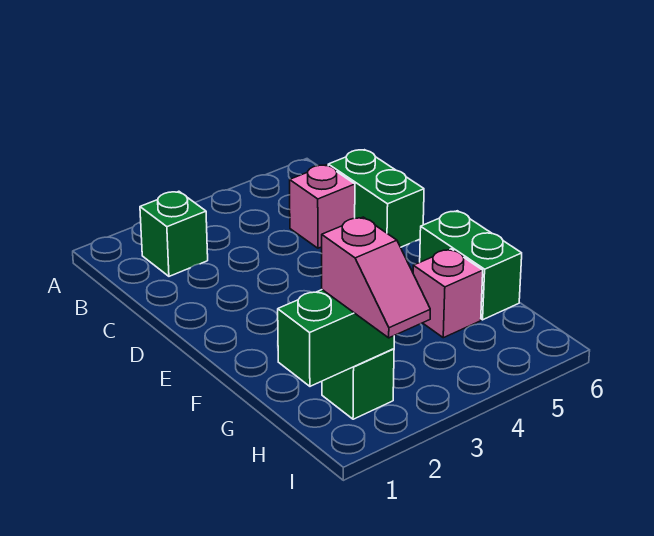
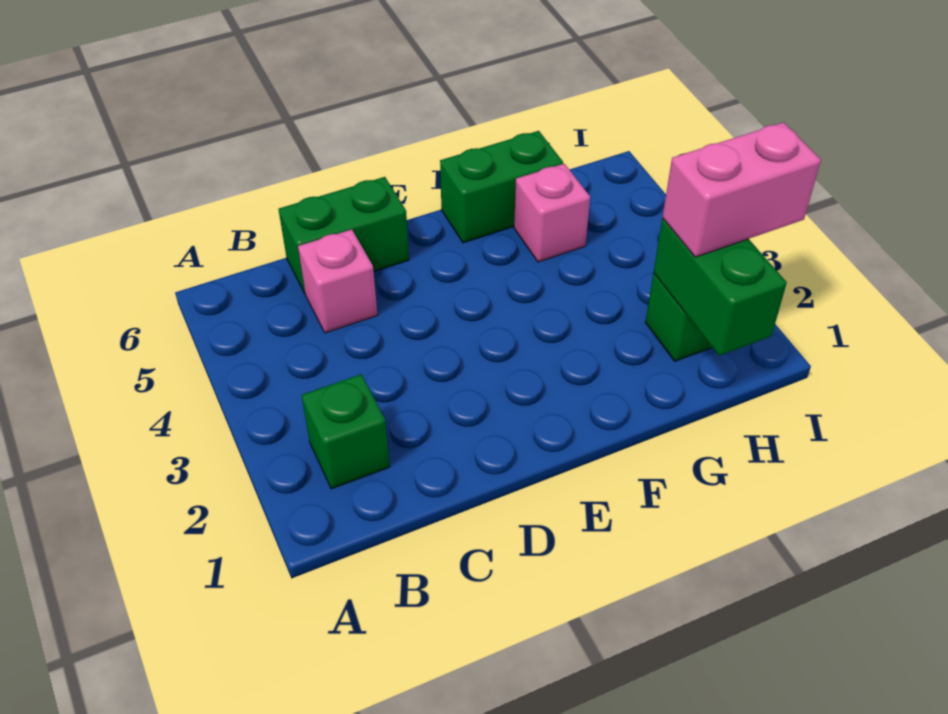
pink 1x2 slope [322,217,430,338] -> pink 1x2 brick [662,122,821,257]

